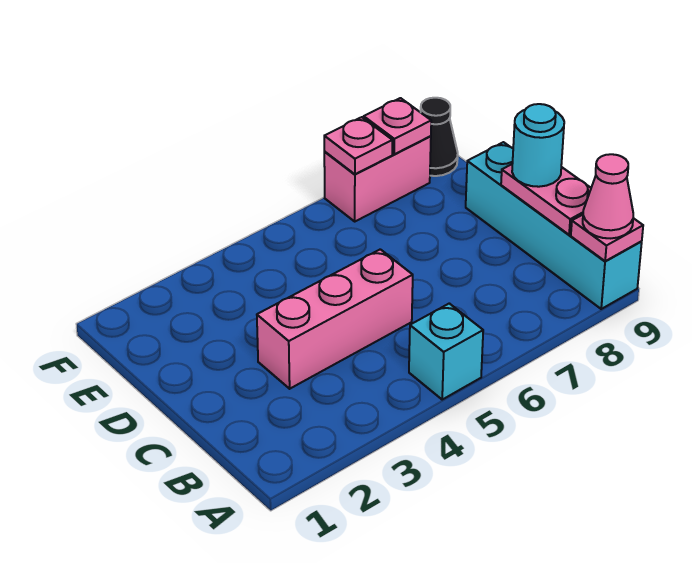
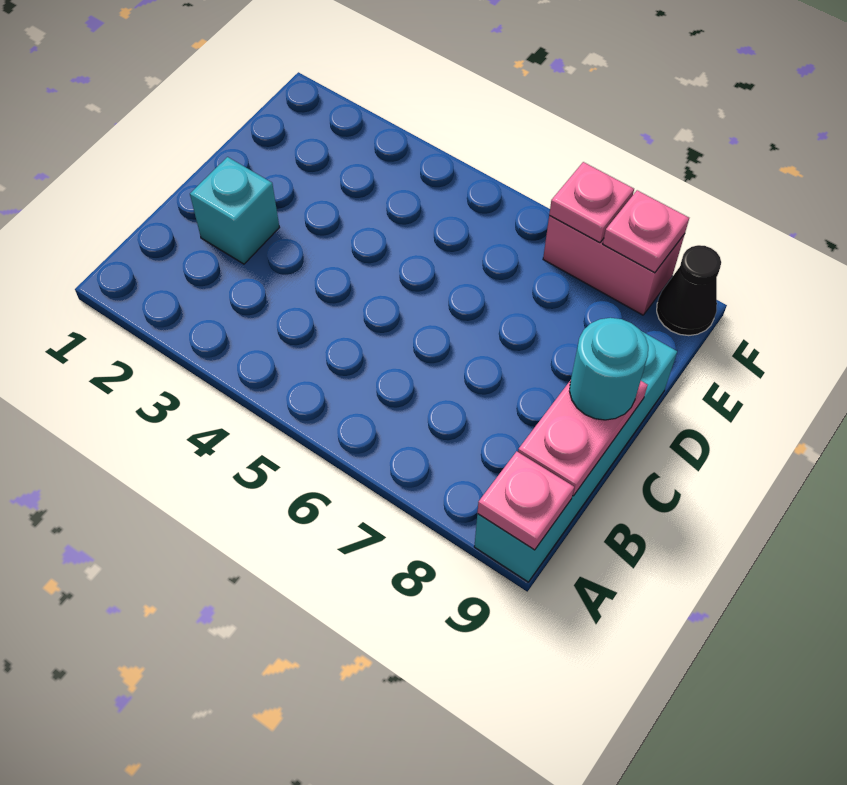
cyan 1x1 brick [409,303,483,399] -> cyan 1x1 brick moved to [190,157,279,264]
pink 1x1 cone [583,154,633,238] -> none
pink 1x3 brick [257,249,413,389] -> none

